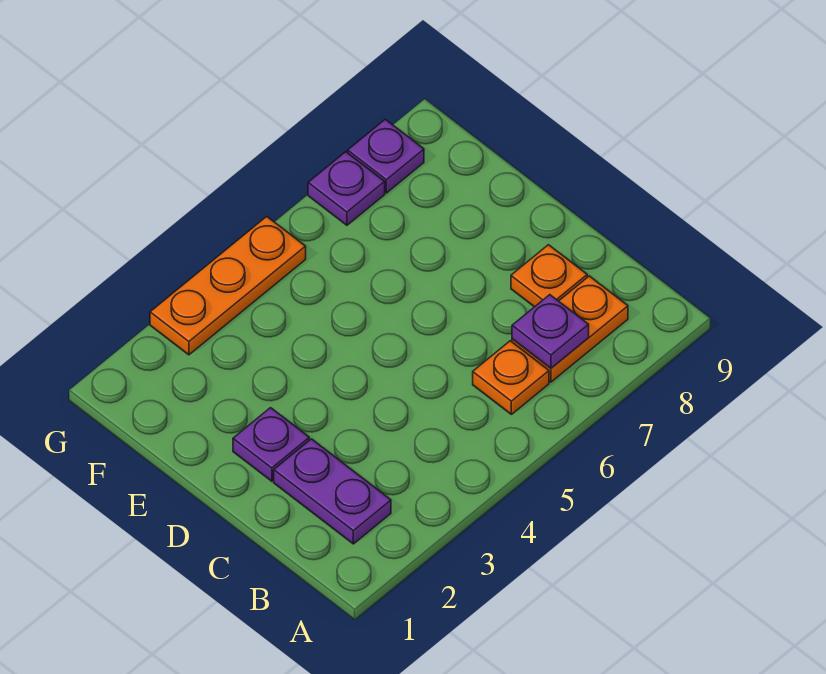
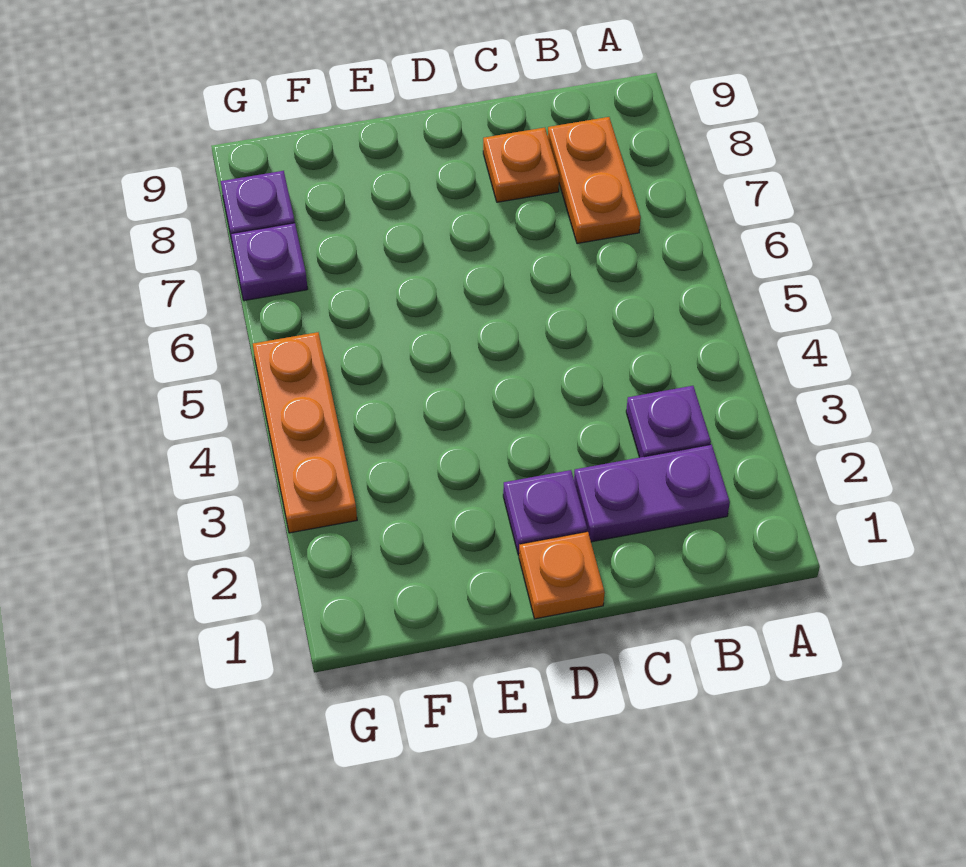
orange 1x1 plate [473,341,549,414] -> orange 1x1 plate moved to [519,532,605,619]
purple 1x1 plate [512,295,589,368] -> purple 1x1 plate moved to [626,386,711,457]

